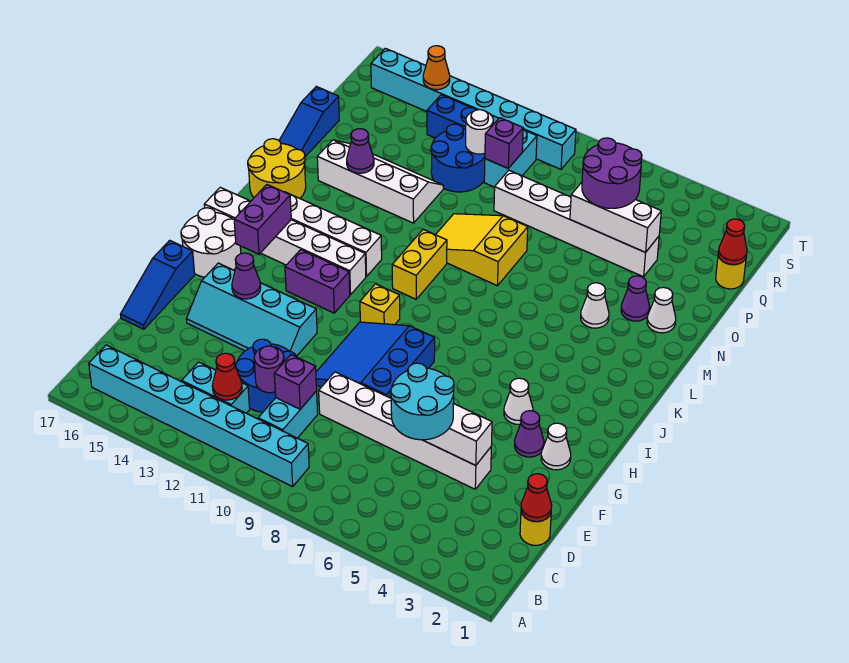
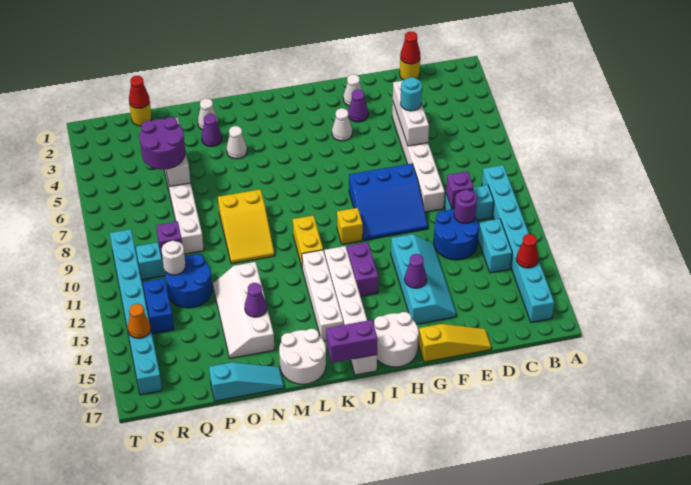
red 1x1 cone [212,353,242,400] -> red 1x1 cone moved to [516,234,539,268]
cyan 2x2 round brick [391,363,454,440] -> cyan 1x1 round brick [401,77,422,111]
blue 1x3 slope [120,240,195,329] -> yellow 1x3 slope [418,324,491,362]
purple 1x2 brick [234,185,291,254] -> purple 1x2 brick moved to [326,320,378,363]
yellow 1x2 brick [392,229,447,299] -> yellow 1x2 brick turned to [293,215,323,267]
yellow 2x2 round brick [248,139,306,198] -> white 2x2 round brick [279,329,326,384]
blue 1x3 slope [279,86,339,157] -> cyan 1x3 slope [209,362,284,401]

